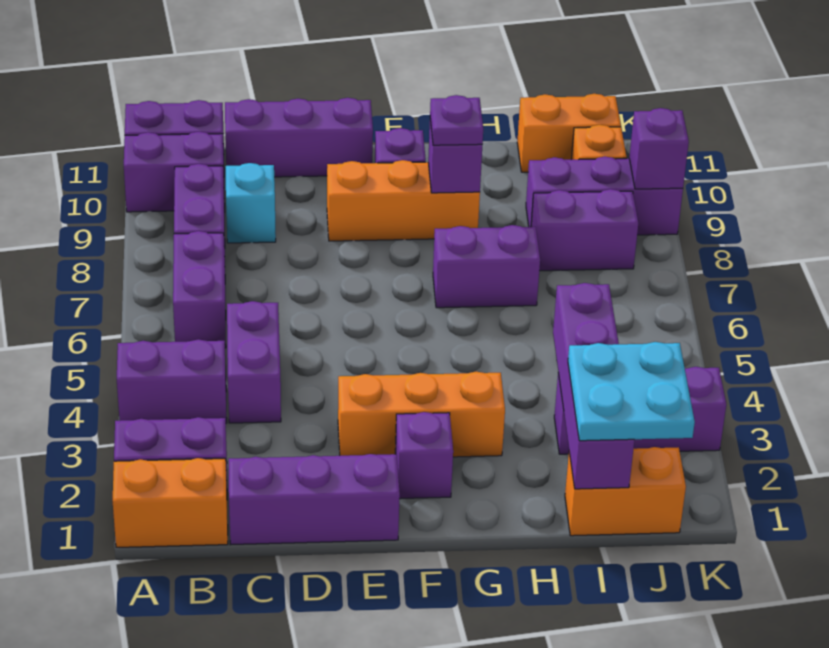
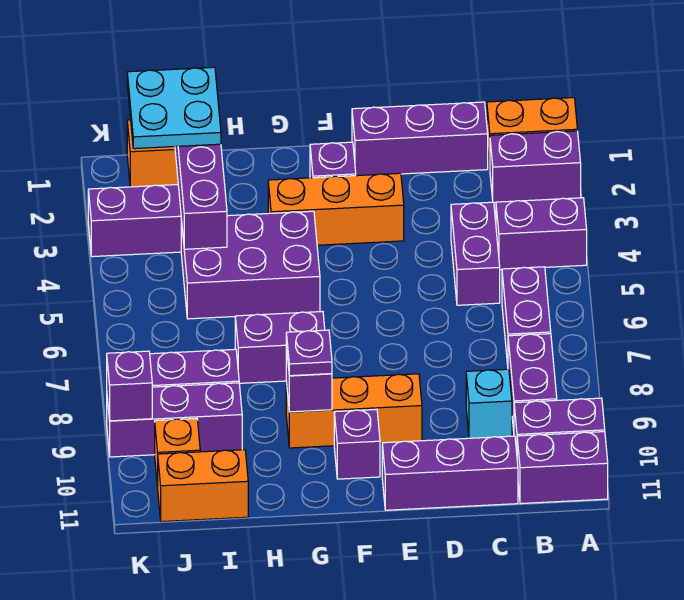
none -> purple 2x3 brick [181,211,320,319]

